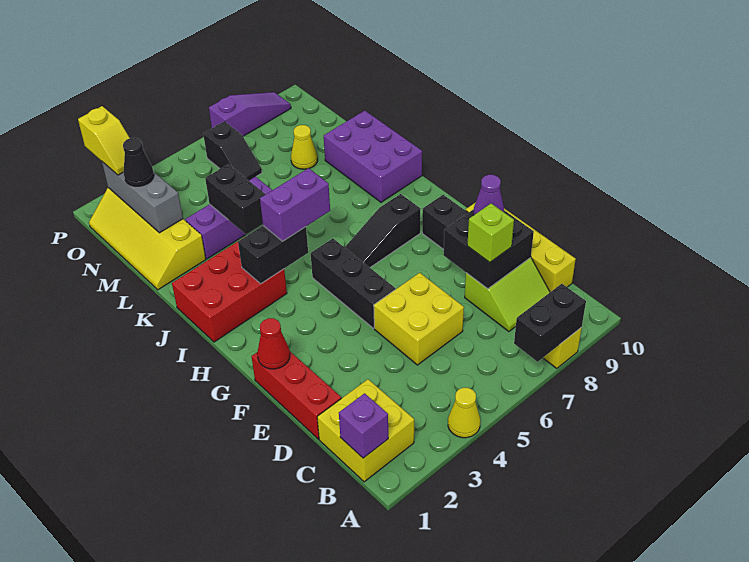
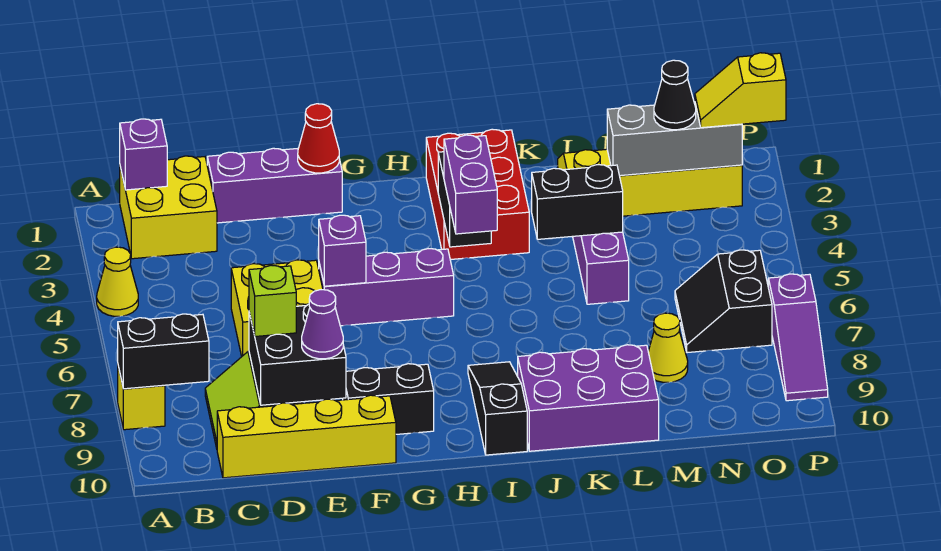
black 1x2 brick [514,284,586,362] -> black 1x2 brick turned to [118,314,209,389]
red 1x3 brick [251,352,341,439] -> purple 1x3 brick [207,148,342,223]
black 1x3 brick [311,239,395,328] -> purple 1x3 brick [319,249,454,326]
none -> purple 1x1 brick [319,215,366,286]
black 1x3 slope [345,194,421,267] -> black 1x3 slope moved to [468,362,527,455]
black 1x2 slope [203,121,262,180] -> black 2x2 slope [675,250,772,353]

